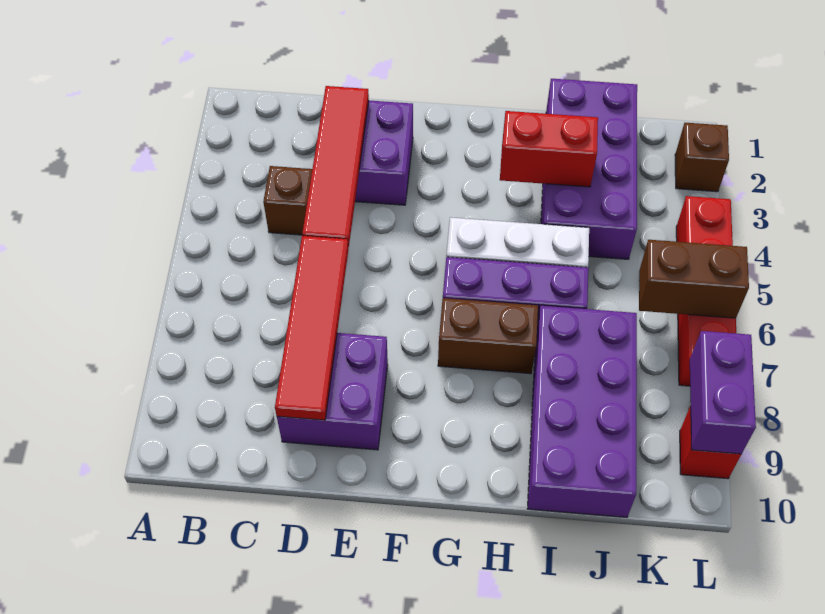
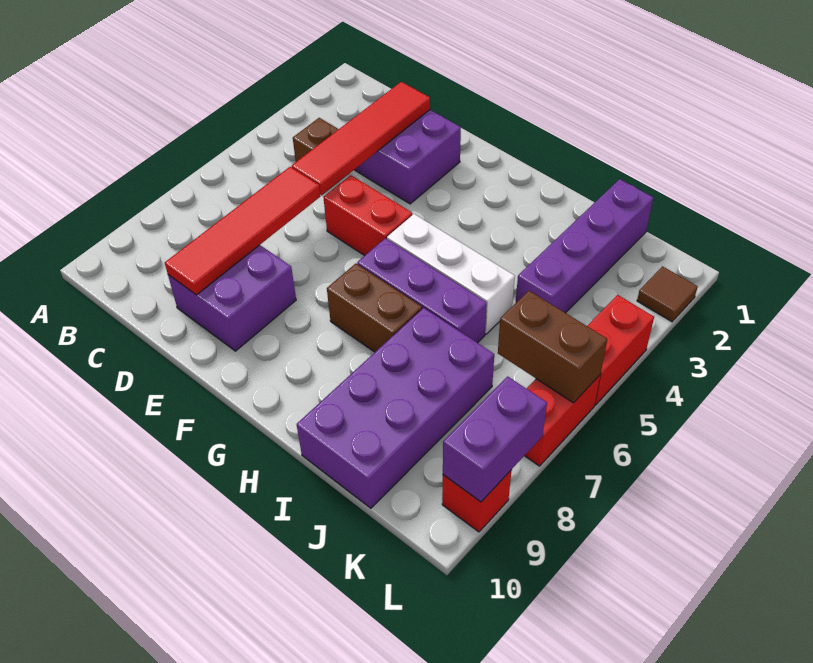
red 1x2 brick [500,111,598,187] -> red 1x2 brick moved to [323,175,412,256]
purple 2x4 brick [541,79,637,259] -> purple 1x4 brick [516,179,653,313]
brown 1x1 brick [675,123,729,192] -> brown 1x1 tile [637,266,698,322]

